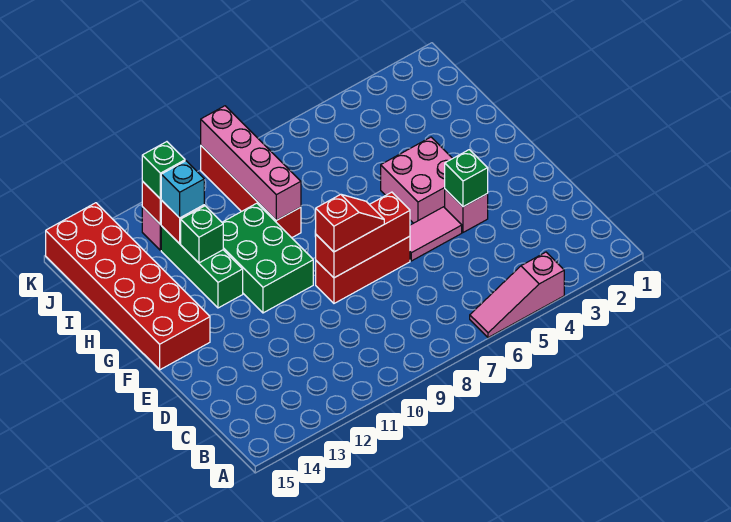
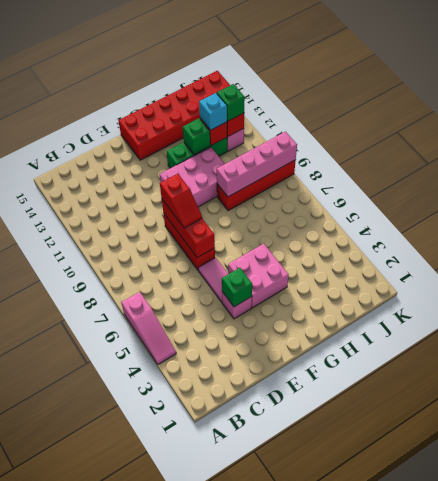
pink 1x3 slope [470,252,564,338] -> pink 1x3 slope turned to [121,292,176,364]
green 2x3 brick [222,203,313,313] -> pink 2x3 brick [160,147,225,207]

